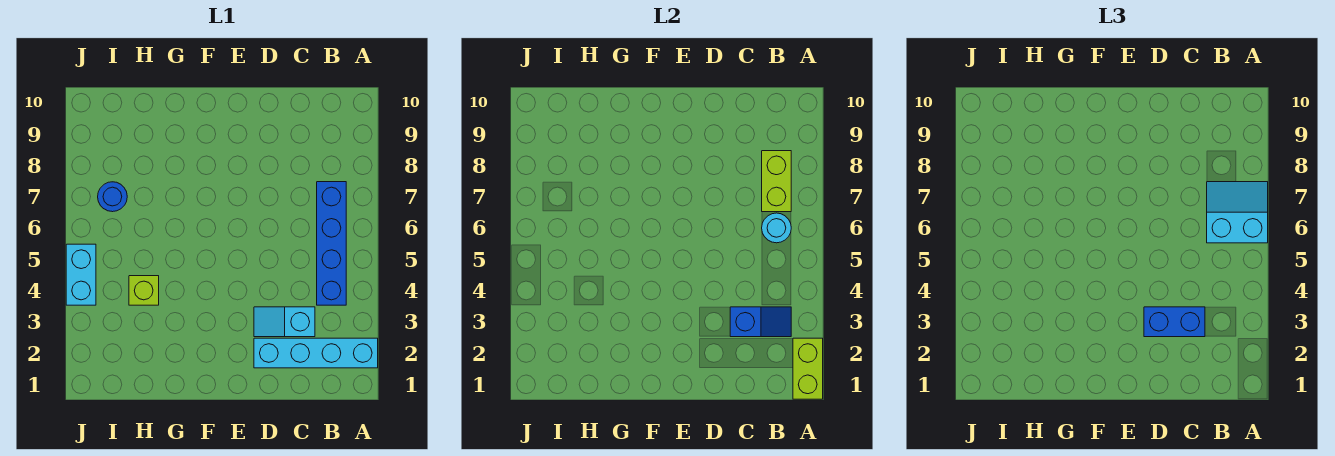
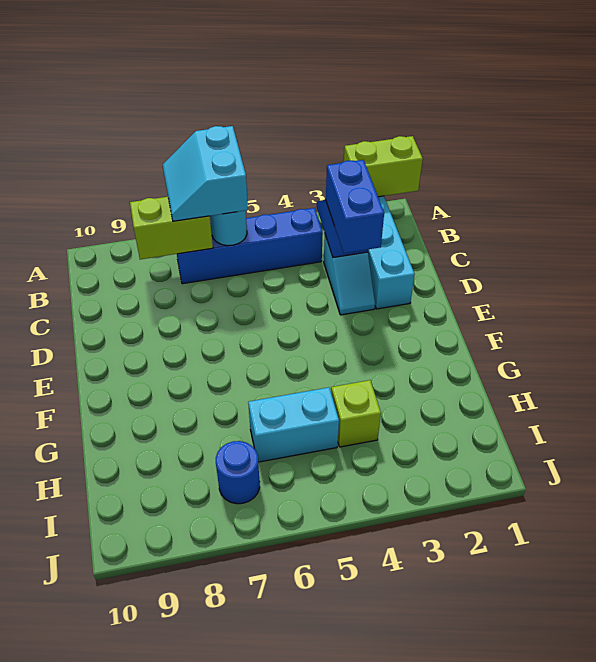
cyan 1x2 brick [66,244,96,305] -> cyan 1x2 brick moved to [248,387,339,462]

